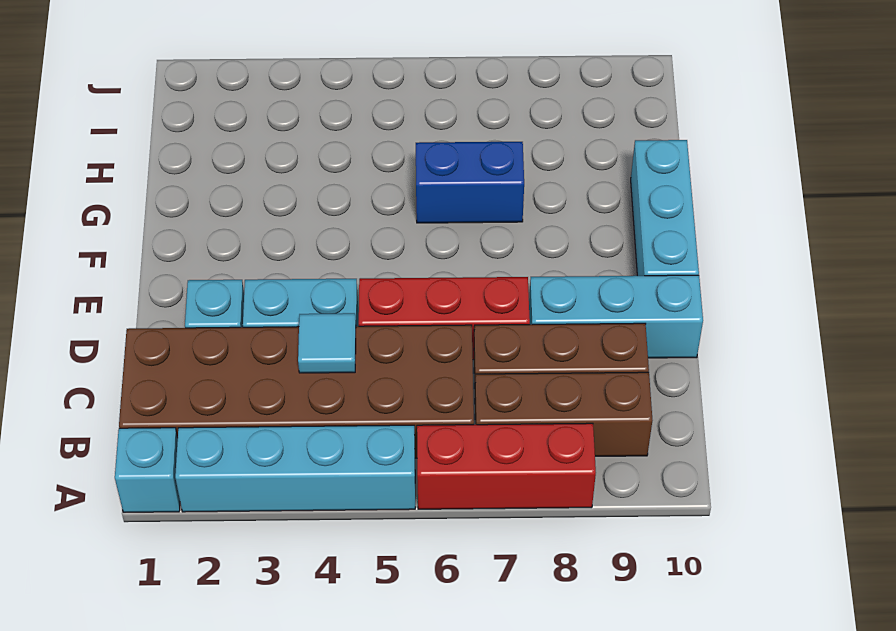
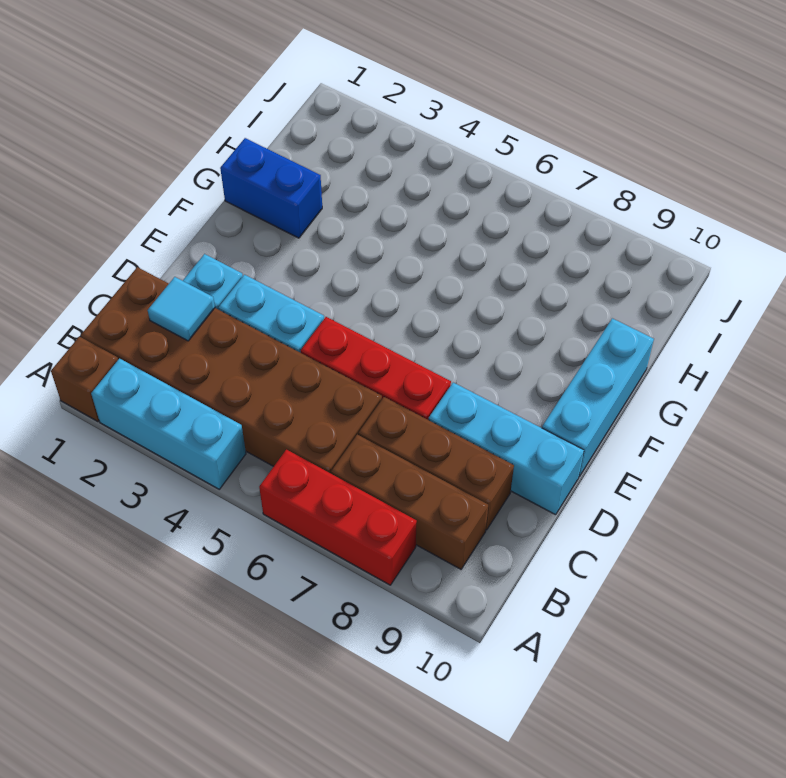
cyan 1x1 brick [115,428,180,512] -> brown 1x1 brick [51,337,118,421]
cyan 1x4 brick [175,425,415,512] -> cyan 1x3 brick [91,359,246,489]
cyan 1x1 tile [298,313,356,373] -> cyan 1x1 tile moved to [148,277,215,341]
blue 1x2 brick [416,142,524,223] -> blue 1x2 brick moved to [220,138,322,238]

